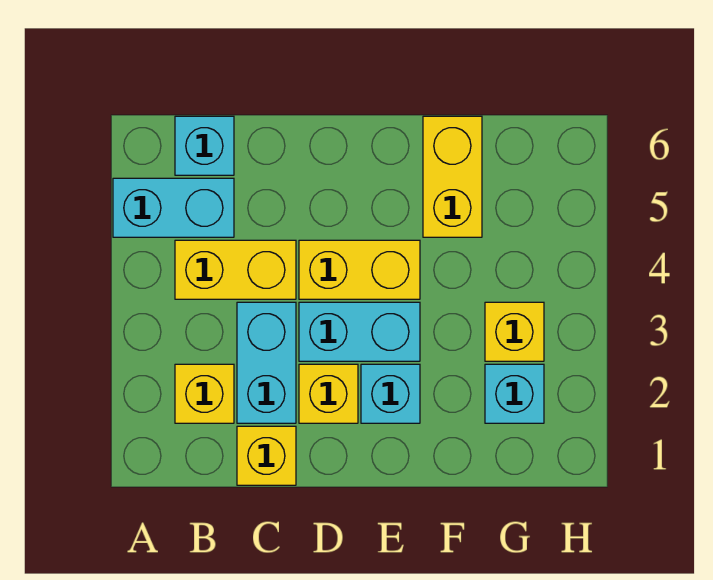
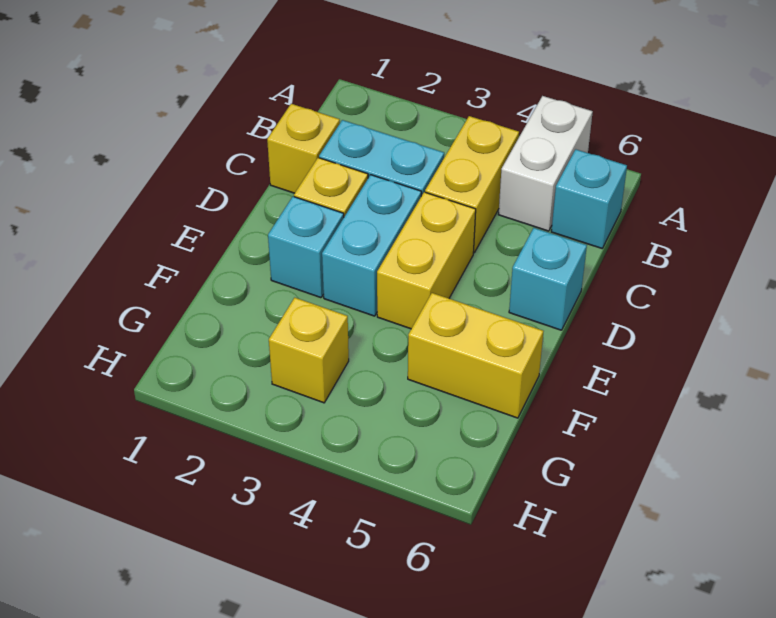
cyan 1x2 brick [113,178,234,237] -> white 1x2 brick [498,96,593,231]
yellow 1x1 brick [175,364,234,423] -> none
cyan 1x1 brick [485,364,544,423] -> cyan 1x1 brick moved to [509,228,587,330]

